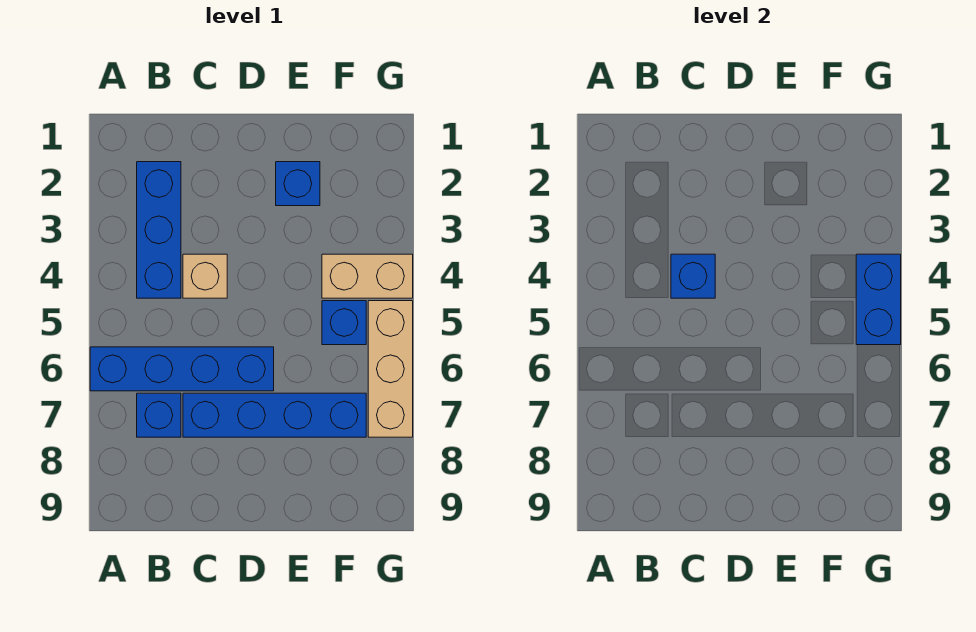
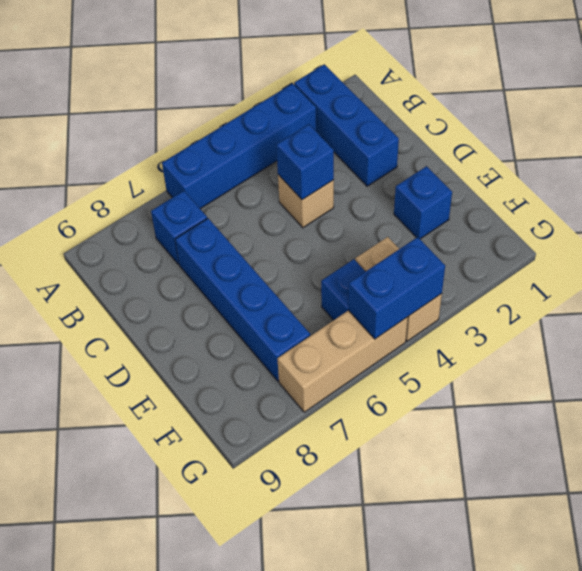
blue 1x4 brick [90,347,274,391] -> blue 1x4 brick turned to [162,84,316,209]
blue 1x3 brick [137,162,181,298] -> blue 1x3 brick turned to [294,64,399,186]

